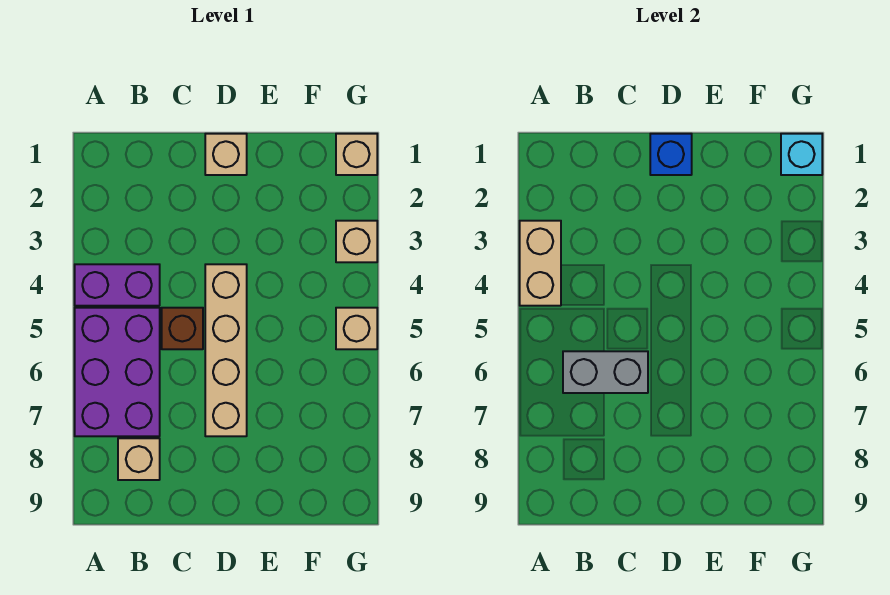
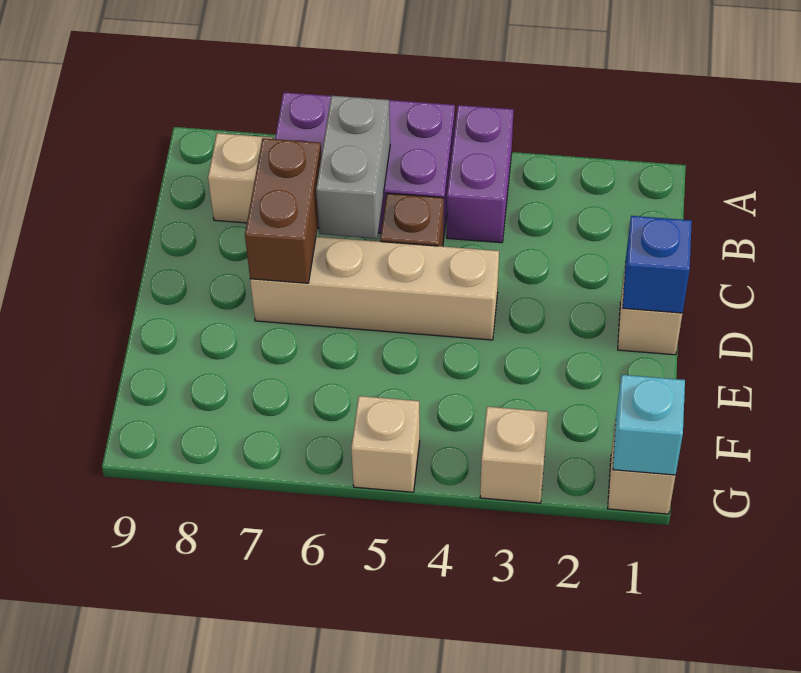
tan 1x2 brick [520,221,561,306] -> none
none -> brown 1x2 brick [245,138,322,283]

